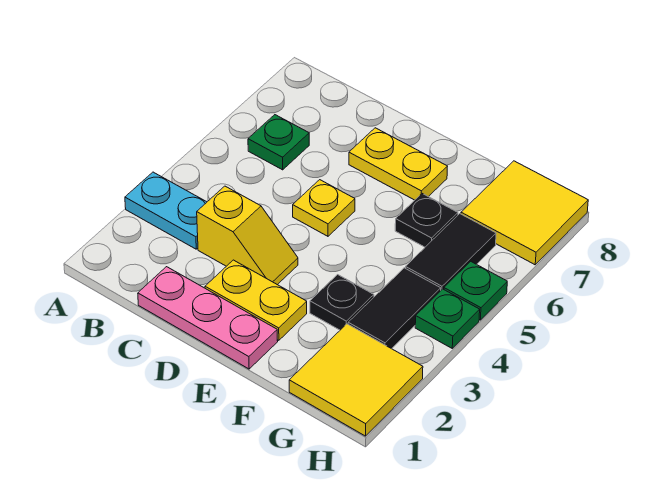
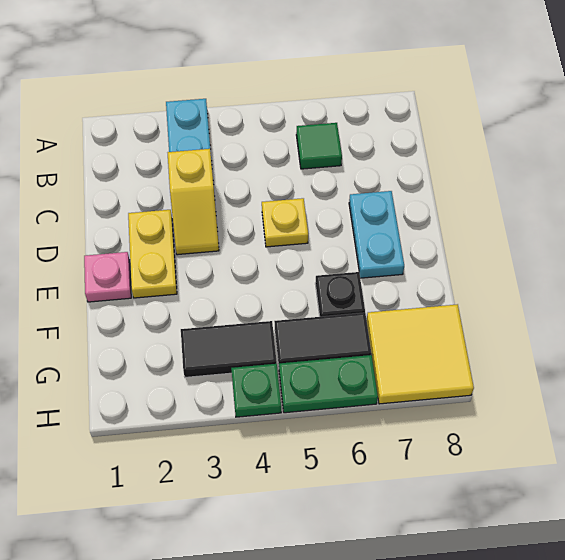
green 1x1 plate [248,115,309,170] -> green 1x1 tile [296,123,342,169]
pink 1x3 plate [138,267,278,369] -> pink 1x1 plate [84,252,131,302]
yellow 1x2 plate [349,128,448,200] -> cyan 1x2 plate [349,191,404,278]
black 1x1 plate [310,275,374,330] -> none
yellow 2x2 tile [289,324,423,436] -> none
green 1x1 plate [444,261,507,320] -> green 1x2 plate [279,355,378,413]

